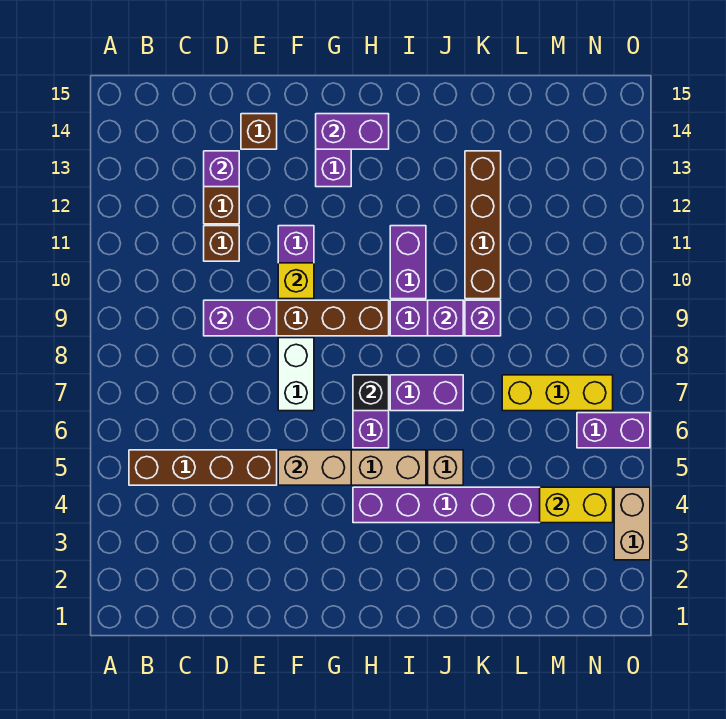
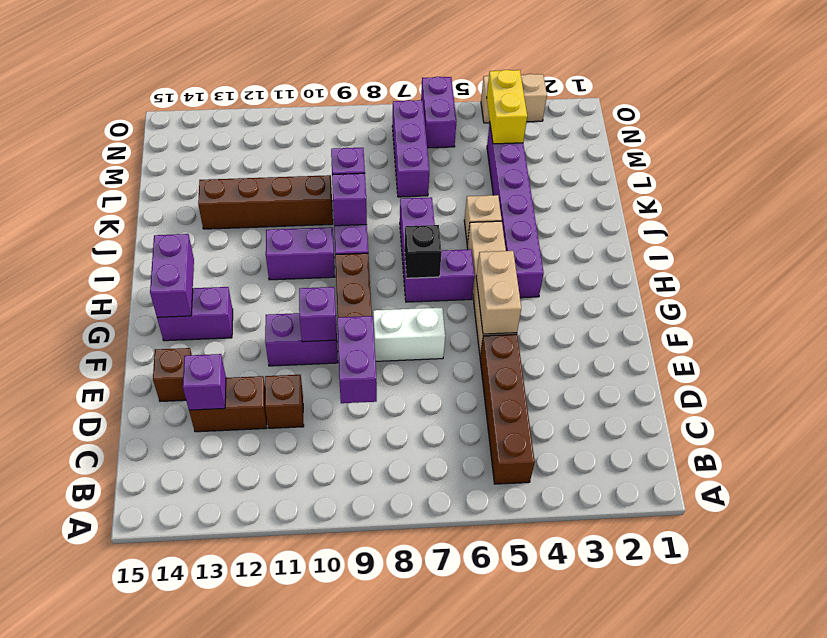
yellow 1x1 brick [278,263,314,299] -> purple 1x1 brick [299,287,337,342]
yellow 1x3 brick [502,375,613,411] -> purple 1x3 brick [392,100,429,197]

